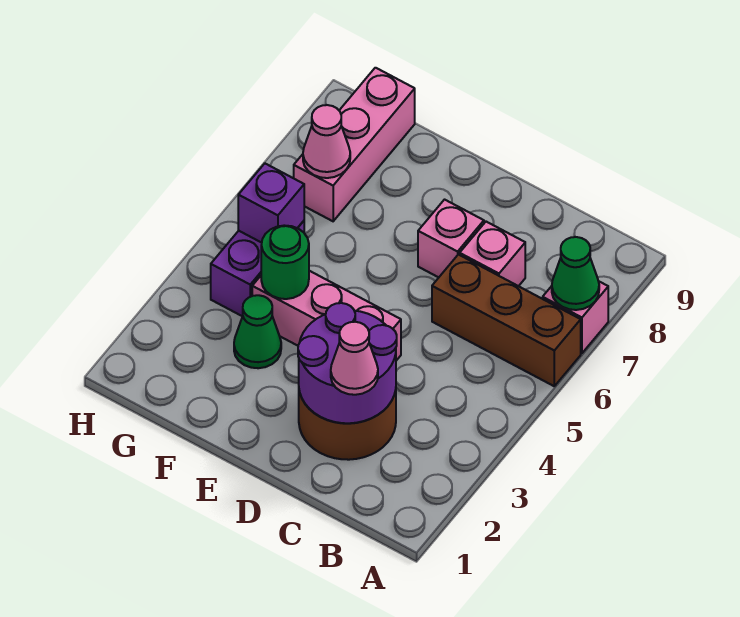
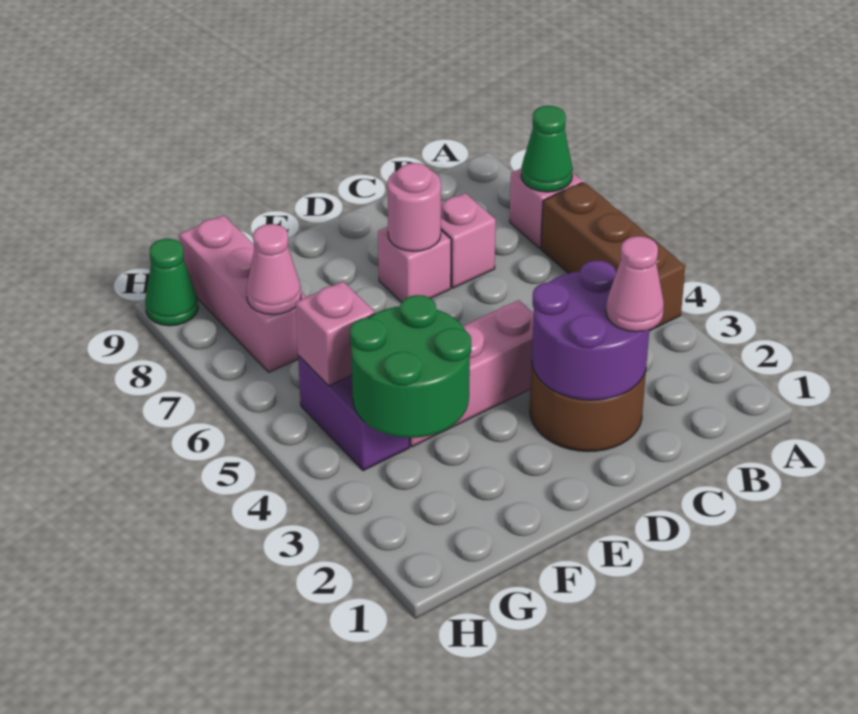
brown 1x3 brick [432,254,581,386] -> brown 1x3 brick turned to [541,182,686,331]
none -> pink 1x1 round brick [387,163,441,251]
green 1x1 cone [234,295,281,368] -> green 1x1 cone moved to [145,239,198,326]
green 1x1 round brick [261,225,309,299] -> green 2x2 round brick [350,295,471,438]
purple 1x1 brick [238,164,304,243] -> pink 1x1 brick [295,281,374,386]

